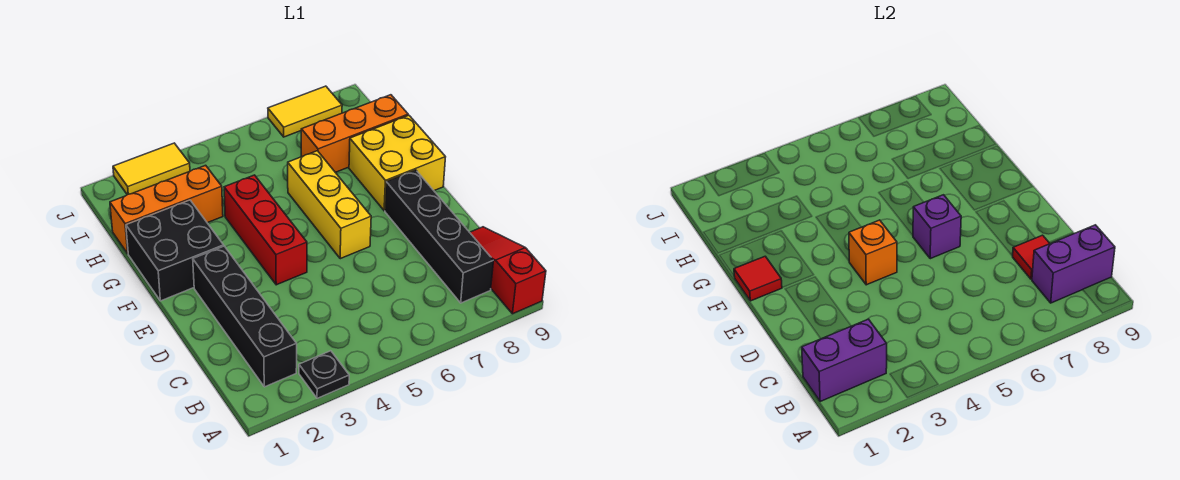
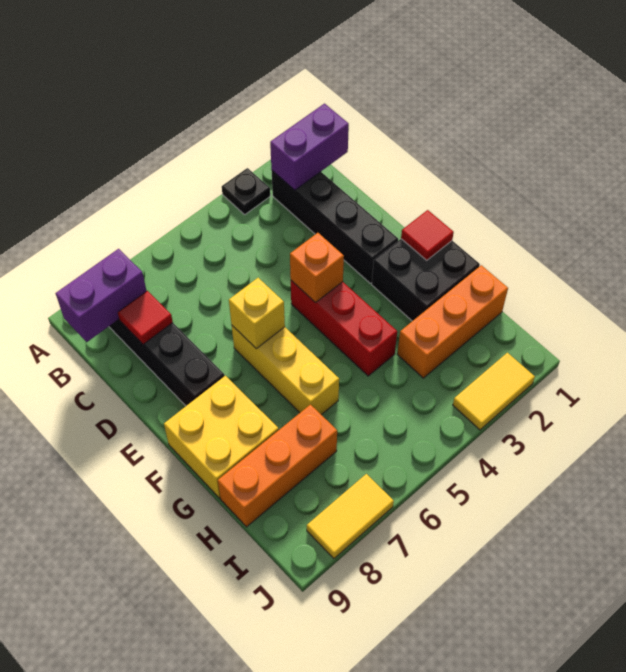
red 1x3 slope [470,227,546,314] -> none
purple 1x1 brick [913,195,961,259] -> yellow 1x1 brick [229,278,285,349]

